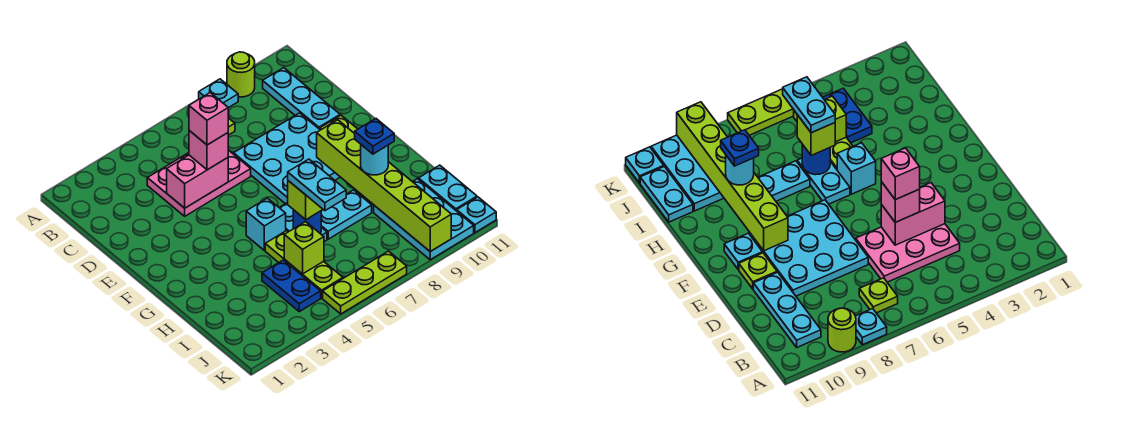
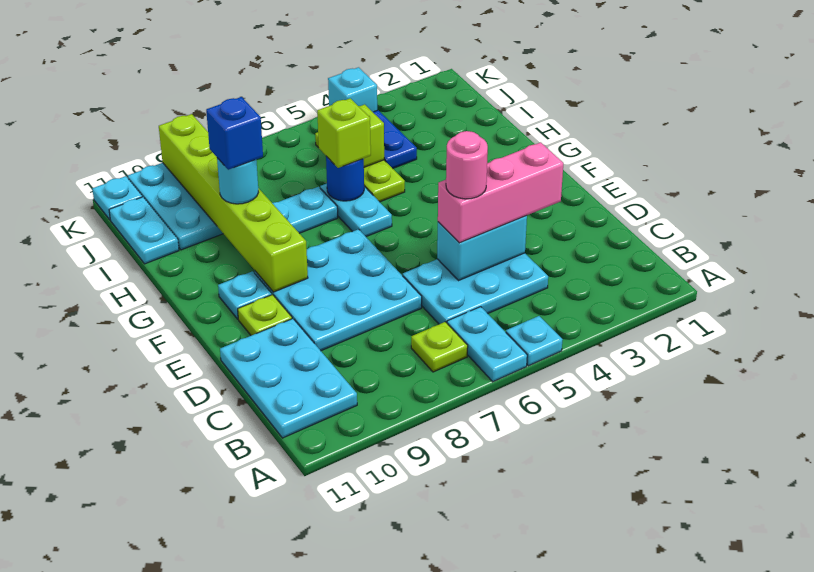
cyan 1x1 plate [199,79,238,108] -> cyan 1x1 plate moved to [506,316,563,366]
lime 1x1 round brick [227,52,255,97] -> none
cyan 1x3 plate [263,68,340,129] -> cyan 2x3 plate [220,319,357,438]
pink 2x3 plate [147,150,251,216] -> cyan 2x3 plate [403,253,548,324]
pink 1x2 brick [167,155,228,208] -> cyan 1x2 brick [437,216,527,281]
pink 1x1 brick [189,131,228,170] -> pink 1x3 brick [438,142,563,243]
pink 1x1 brick [189,93,228,145] -> pink 1x1 round brick [446,131,488,199]
cyan 1x1 brick [246,198,286,250] -> cyan 1x1 brick moved to [328,67,377,112]
cyan 1x2 plate [288,159,346,211] -> cyan 1x2 plate moved to [447,307,527,382]
blue 1x1 plate [354,119,394,154] -> blue 1x1 brick [206,97,263,170]
lime 1x3 plate [323,251,407,314] -> none

